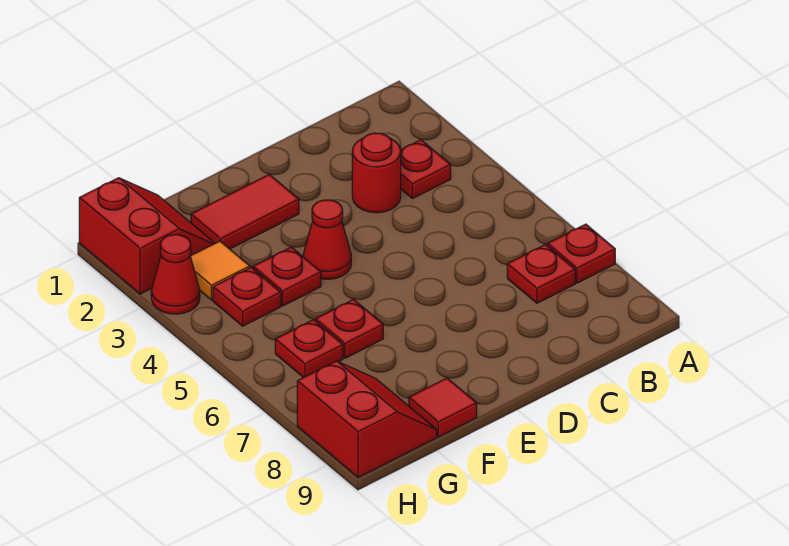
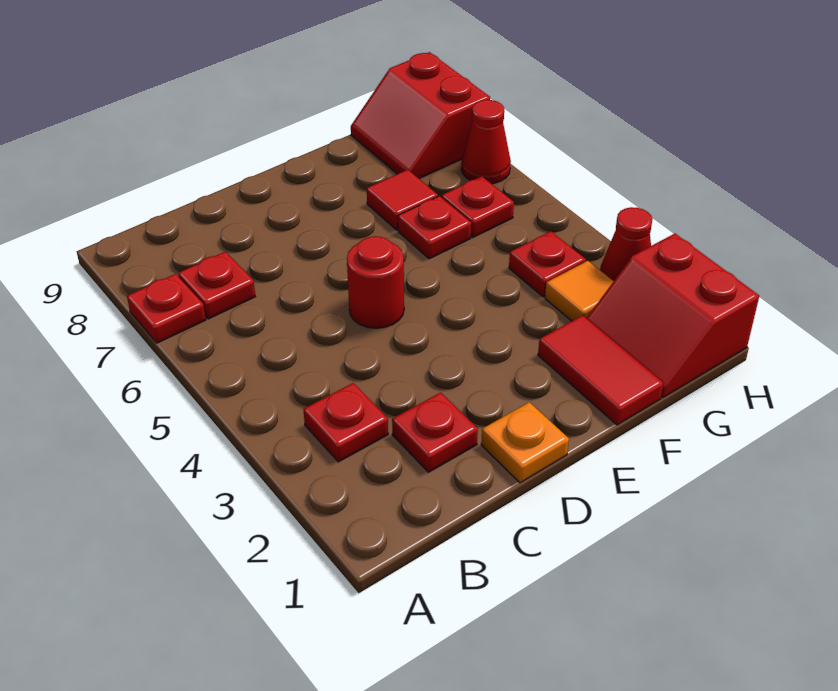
red 1x1 round brick [352,133,401,213] -> red 1x1 round brick moved to [347,236,404,328]
none -> orange 1x1 plate [481,402,569,483]
red 1x2 tile [191,174,299,249] -> red 1x2 tile turned to [538,315,663,425]
red 1x1 cone [303,200,351,279] -> red 1x1 cone moved to [461,100,511,184]
red 1x1 plate [253,247,321,306] -> red 1x1 plate moved to [392,392,478,472]
red 1x1 tile [409,378,477,437] -> red 1x1 tile moved to [367,170,438,230]

